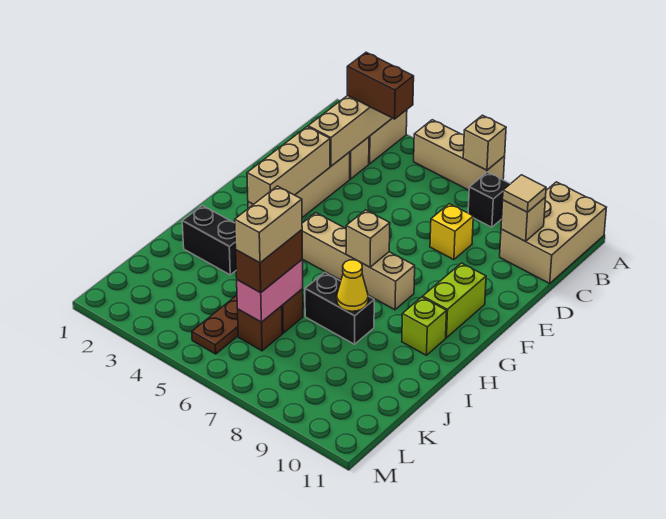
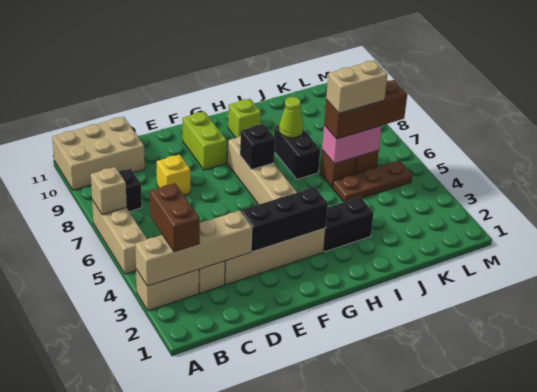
tan 1x1 brick [501,197,546,241] -> none
tan 1x1 tile [503,175,546,212] -> none
tan 1x3 brick [247,127,330,204] -> black 1x3 brick [241,187,328,252]
lime 1x2 brick [423,263,486,338] -> lime 1x2 brick turned to [183,112,227,170]
tan 1x1 brick [346,210,390,267] -> black 1x1 brick [240,124,275,170]
black 1x2 brick [182,205,236,275] -> black 1x2 brick turned to [324,197,374,252]
yellow 1x1 cone [337,260,368,311] -> lime 1x1 cone [279,97,304,138]
brown 1x2 brick [236,230,302,293] -> brown 1x3 brick [324,80,407,139]

